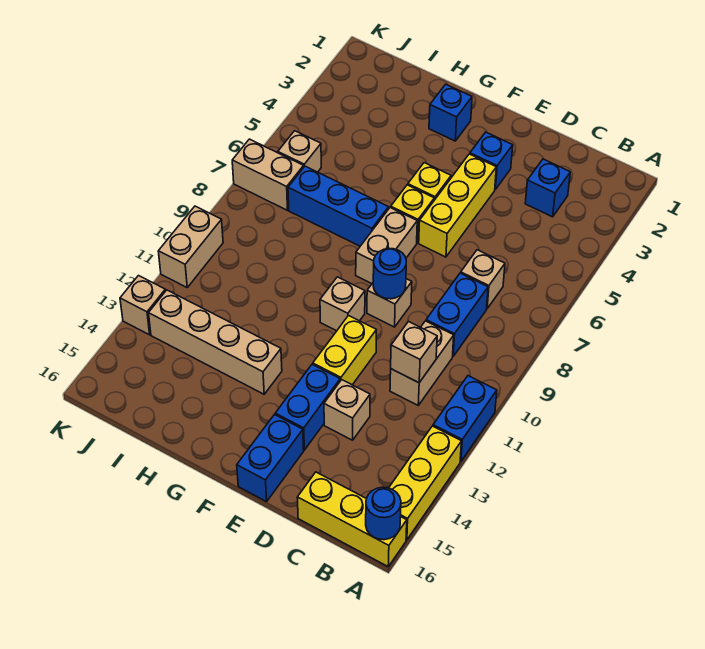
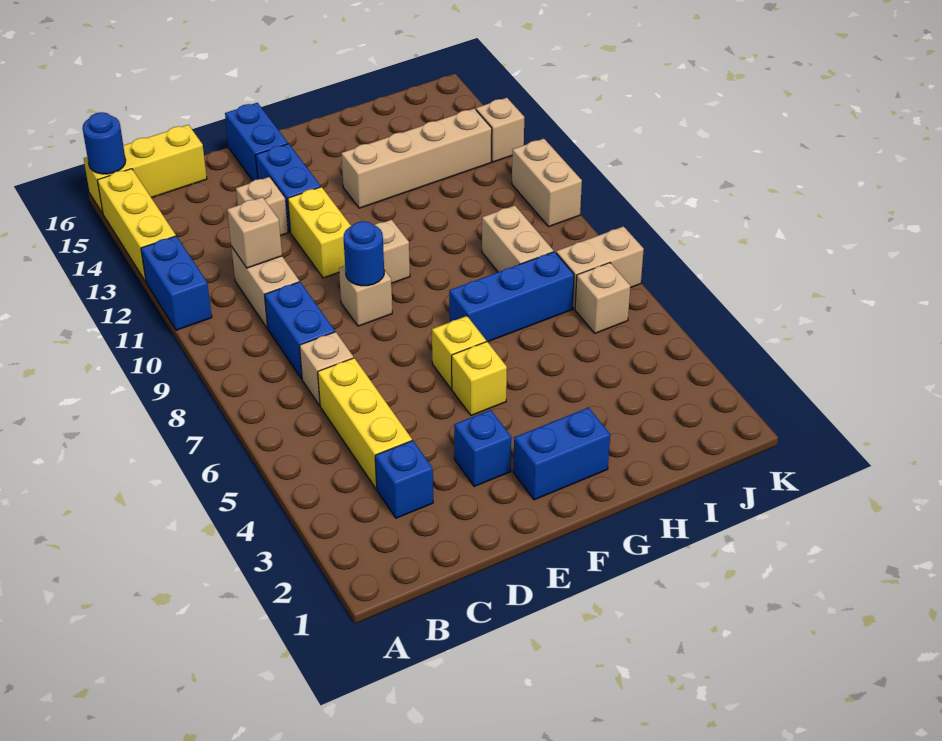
yellow 1x3 brick [419,154,496,257] -> yellow 1x3 brick moved to [318,358,412,489]
tan 1x2 brick [356,207,417,284] -> tan 1x2 brick moved to [482,206,554,272]
blue 1x1 brick [429,84,472,141] -> blue 1x2 brick [513,408,610,500]

